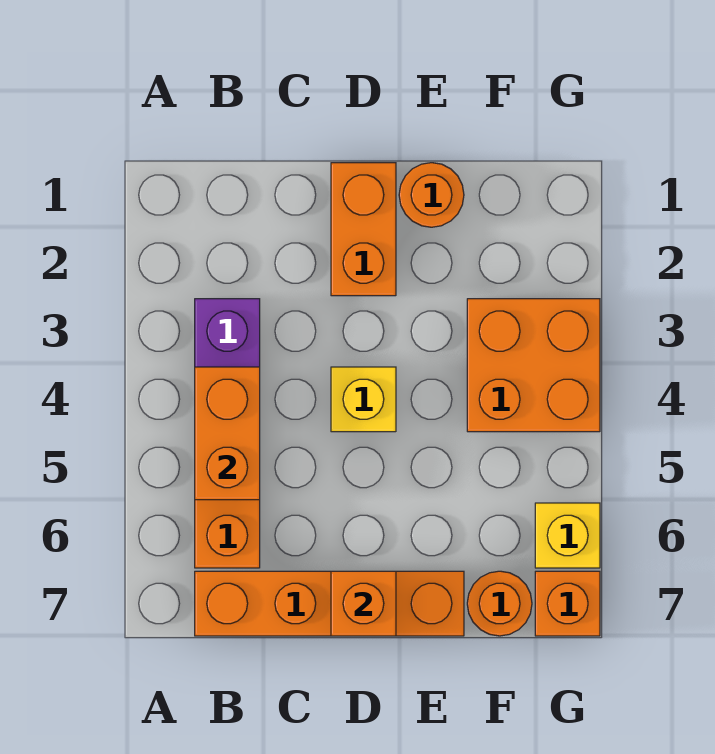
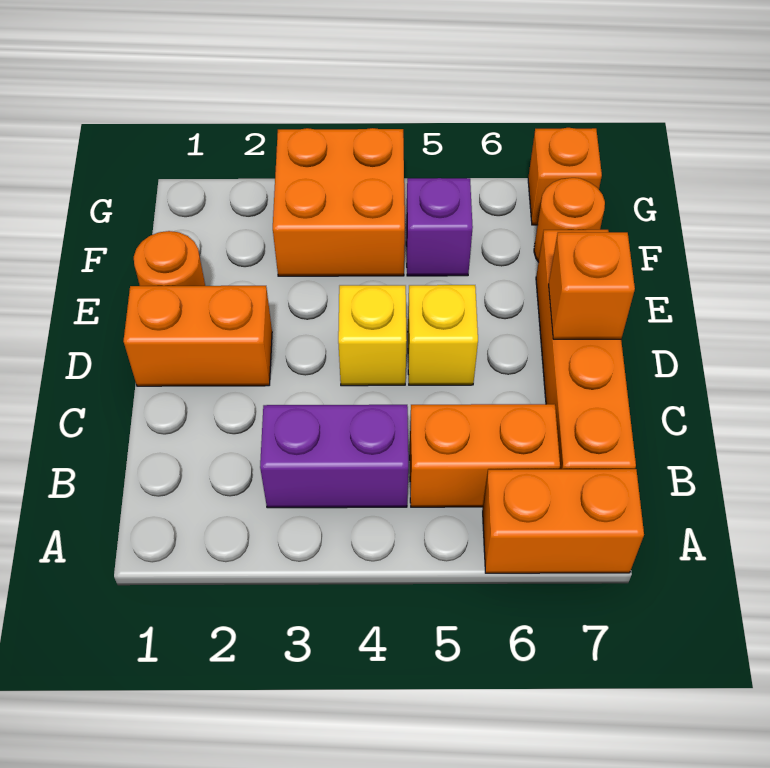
orange 1x2 brick [195,367,260,500] -> orange 1x2 brick moved to [483,469,644,573]
none -> purple 1x1 brick [406,178,473,276]
yellow 1x1 brick [535,503,600,568] -> yellow 1x1 brick moved to [408,285,478,385]

